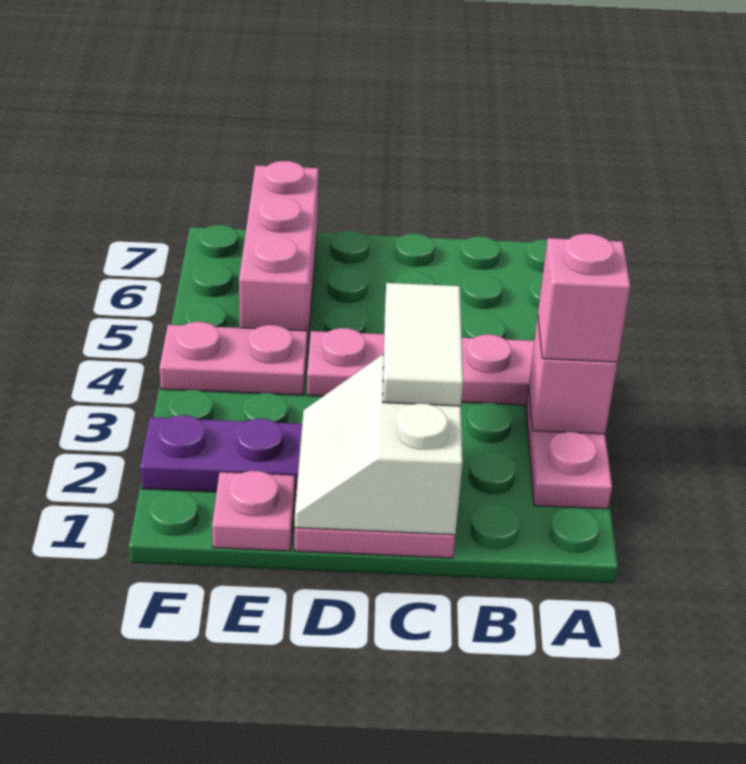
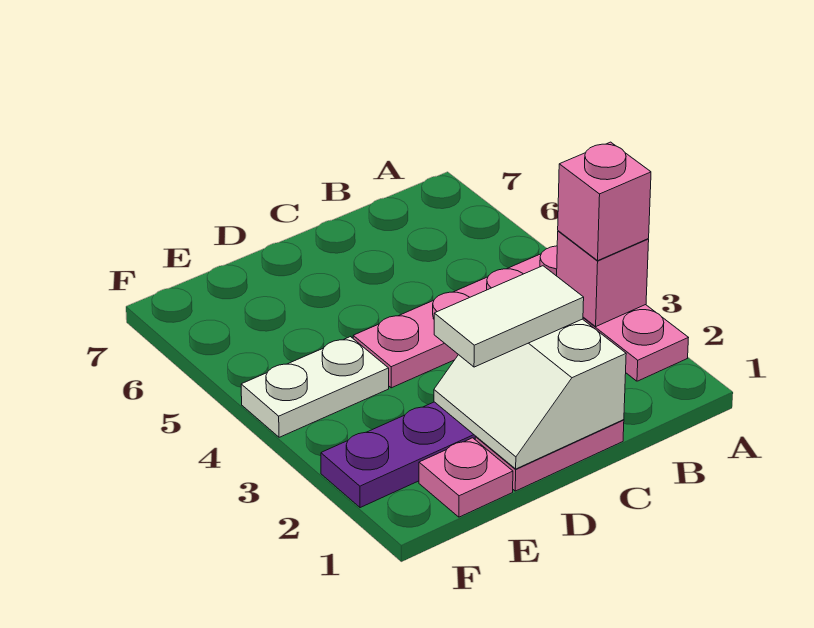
white 1x2 tile [383,283,463,406] -> white 1x2 tile turned to [434,266,584,367]
pink 1x2 plate [160,322,307,395] -> white 1x2 plate [241,337,389,437]
pink 1x3 brick [239,161,318,346] -> none

